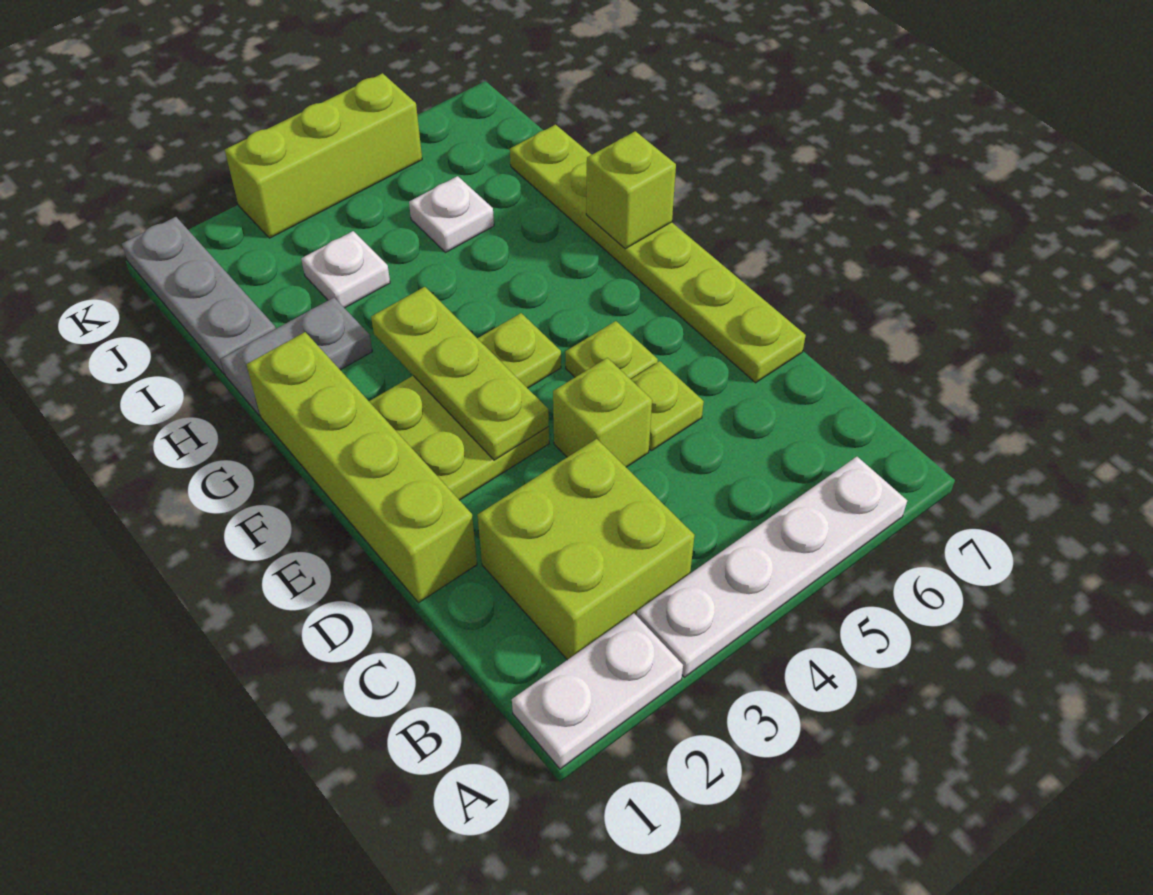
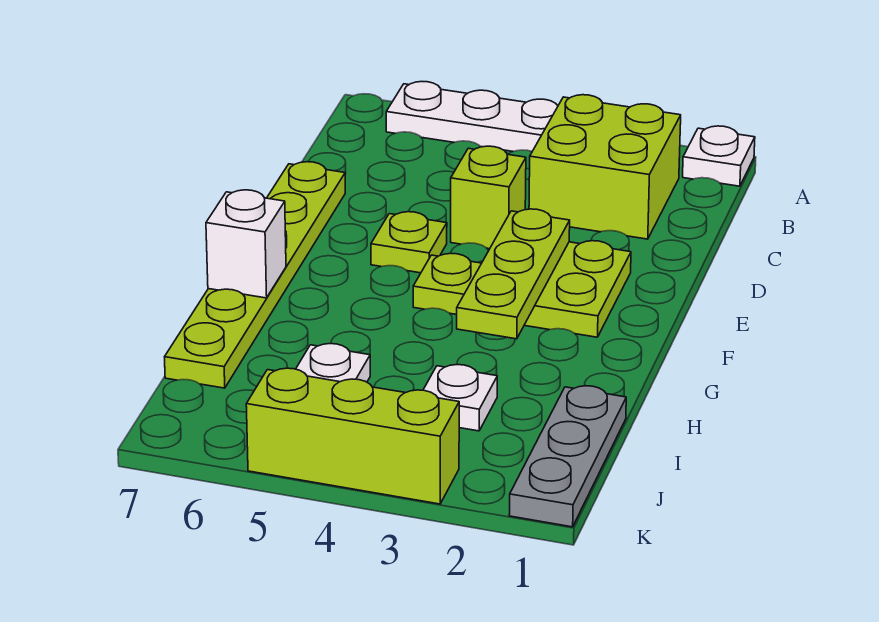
white 1x2 plate [512,613,683,769] -> white 1x1 plate [683,126,755,186]
lime 1x4 brick [246,332,477,603] -> none
lime 1x1 plate [631,361,704,451] -> none
lime 1x1 brick [586,131,676,249] -> white 1x1 brick [206,190,286,298]
grey 1x2 plate [221,298,372,416] -> none

